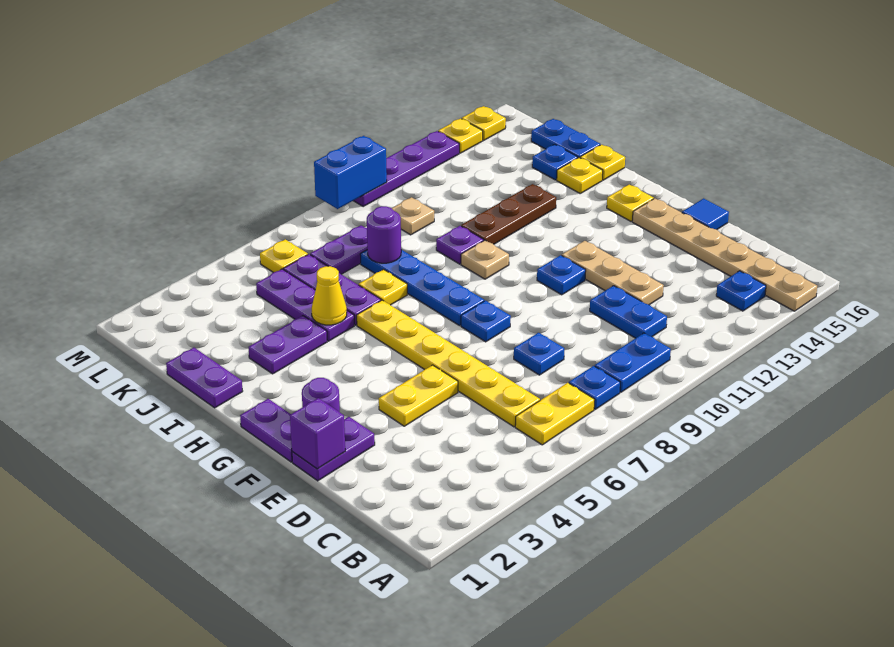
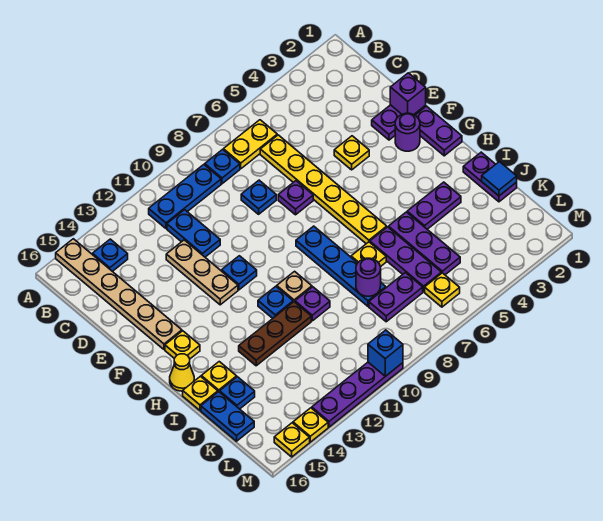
blue 1x2 plate [595,333,671,392] -> blue 1x3 plate [149,165,221,228]
yellow 1x2 plate [379,365,458,426] -> yellow 1x1 plate [334,136,369,170]
none -> purple 1x1 plate [278,181,313,215]
blue 1x1 tile [682,198,729,230] -> blue 1x1 tile moved to [482,162,517,196]
blue 1x1 plate [461,301,511,342] -> blue 1x1 plate moved to [258,286,293,318]
yellow 1x1 cone [312,266,347,325] -> yellow 1x1 cone moved to [170,354,194,391]
tan 1x1 plate [392,197,434,235] -> none
blue 1x2 brick [314,136,387,209] -> blue 1x1 brick [368,330,403,376]

